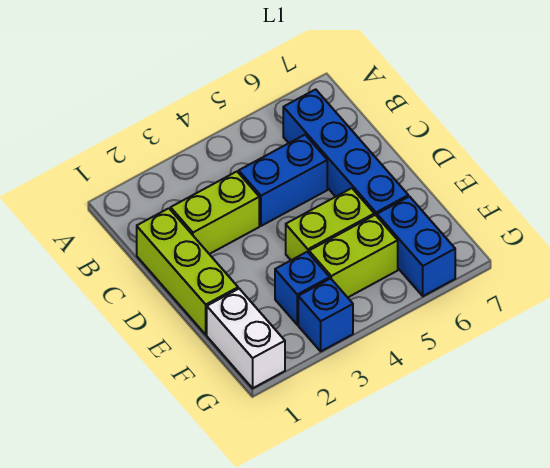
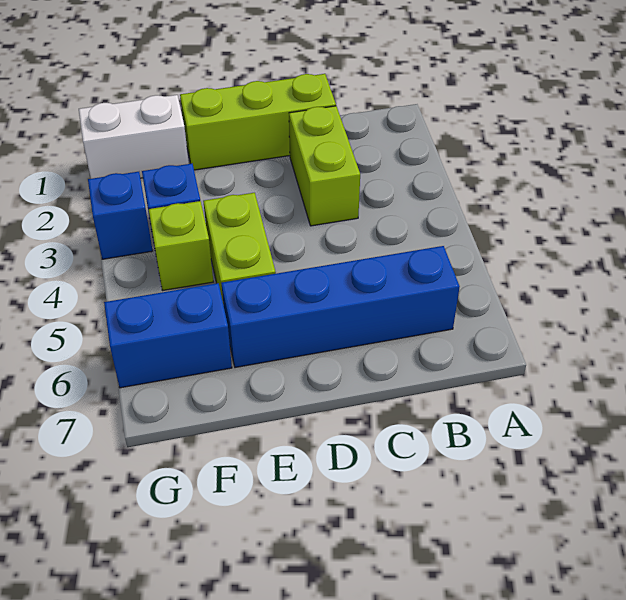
blue 1x2 brick [239,135,327,226] -> none
lime 1x2 brick [309,215,398,297] -> lime 1x1 brick [149,201,213,291]

